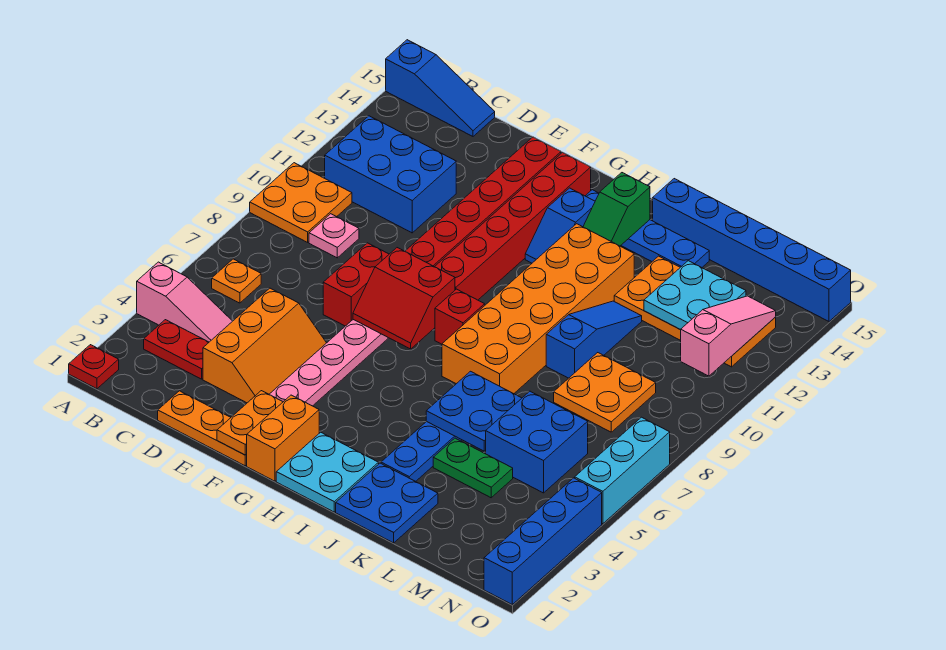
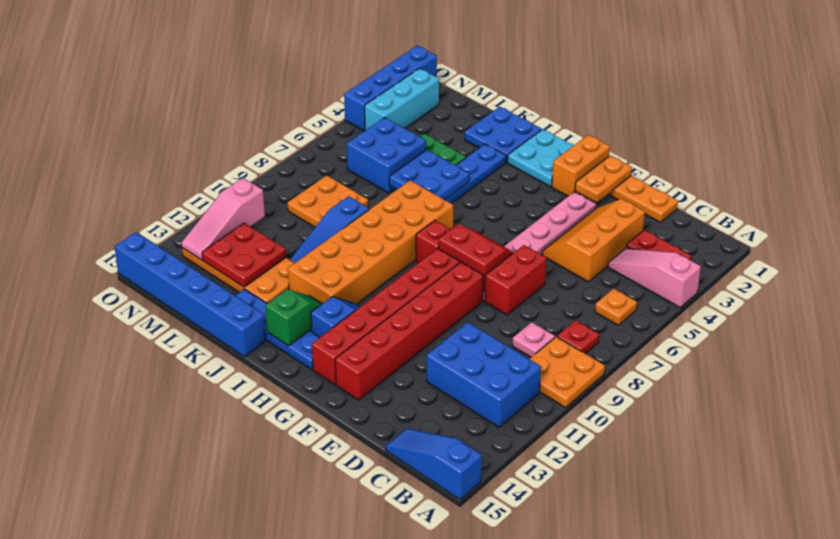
red 1x1 plate [69,345,119,389] -> red 1x1 plate moved to [557,320,599,354]
cyan 2x2 plate [644,261,746,330] -> red 2x2 plate [202,223,286,287]
cyan 1x3 brick [575,417,670,524] -> cyan 1x3 brick moved to [365,68,439,130]

